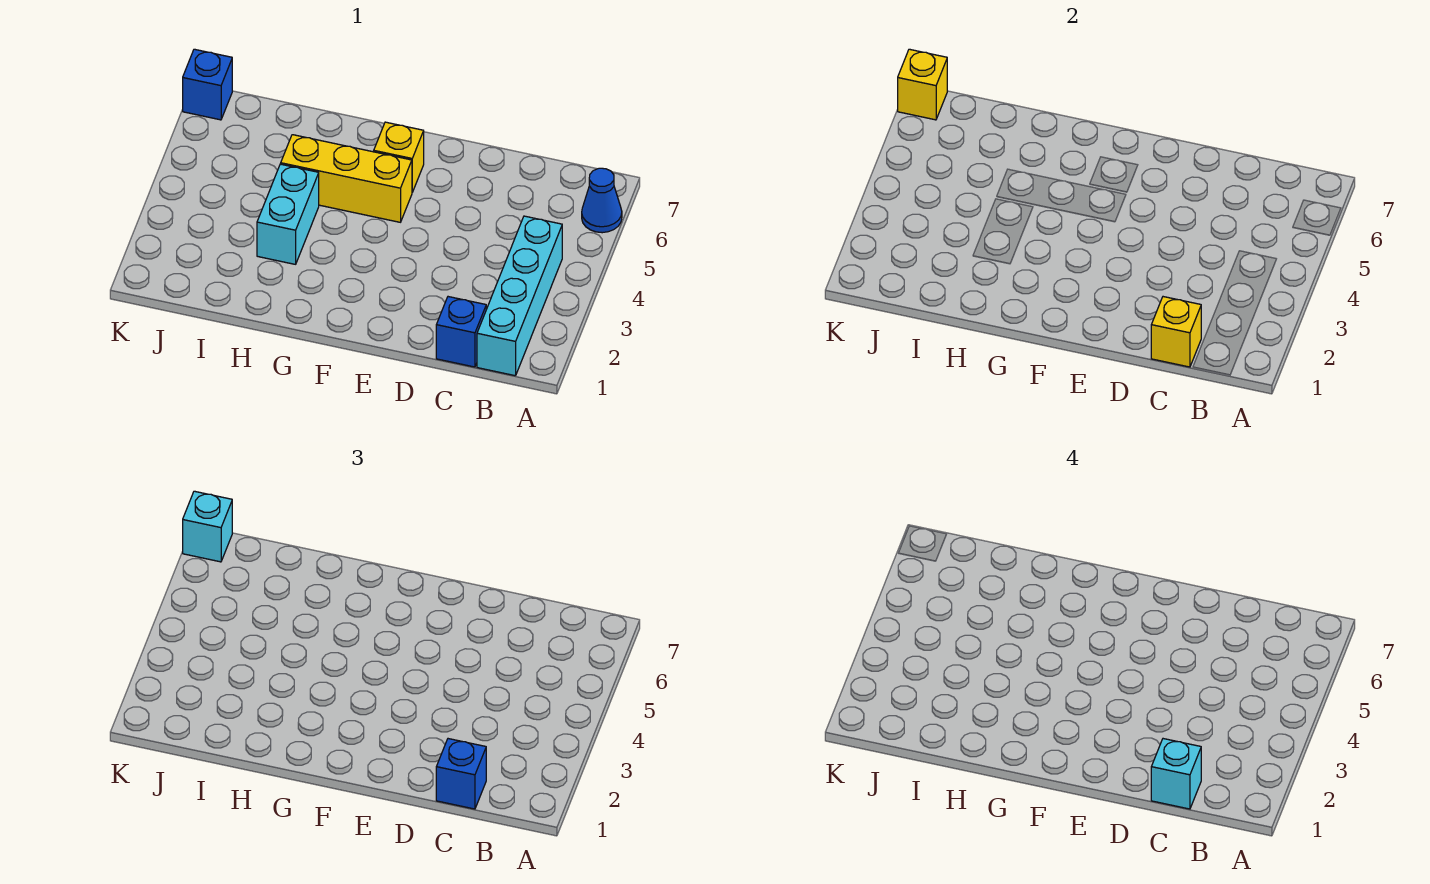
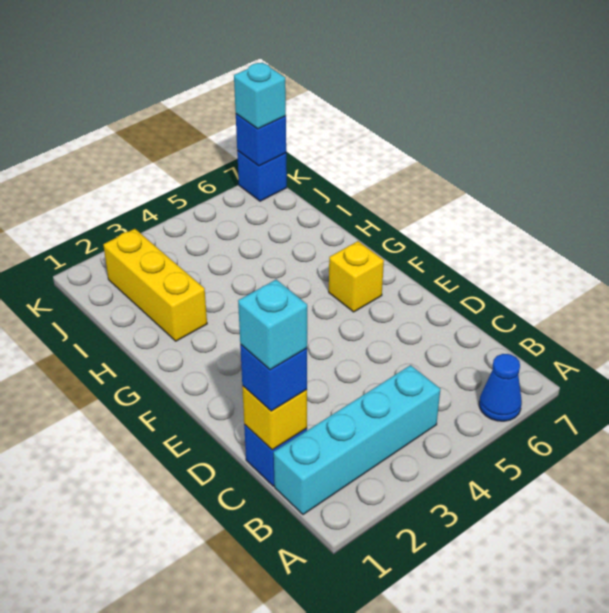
yellow 1x3 brick [281,135,412,222] -> yellow 1x3 brick moved to [103,229,207,341]
cyan 1x2 brick [257,164,319,264] -> none
yellow 1x1 brick [898,49,947,120] -> blue 1x1 brick [236,114,286,166]

